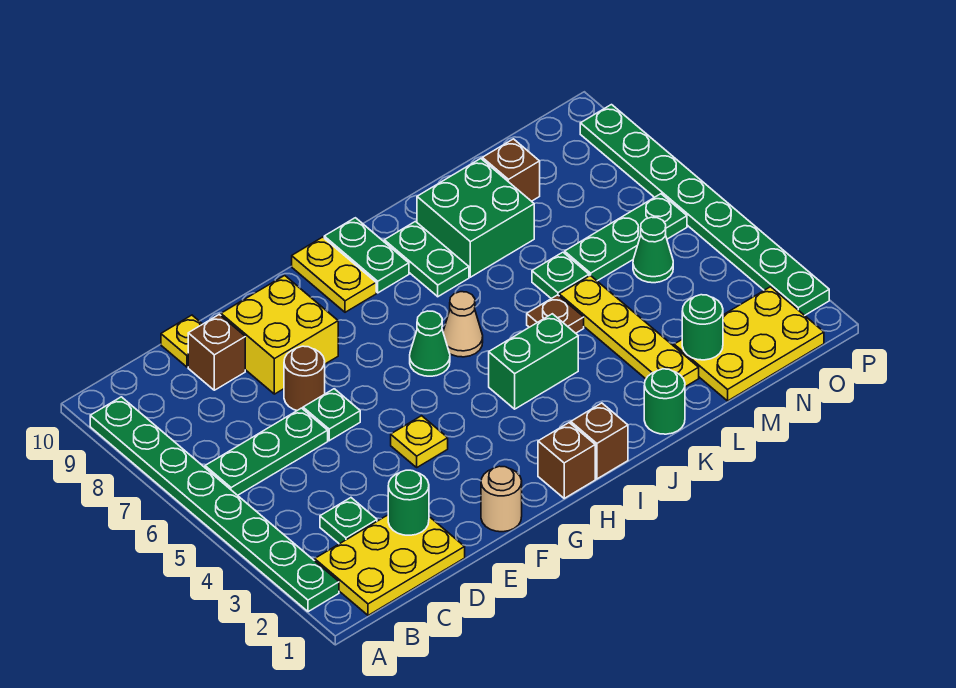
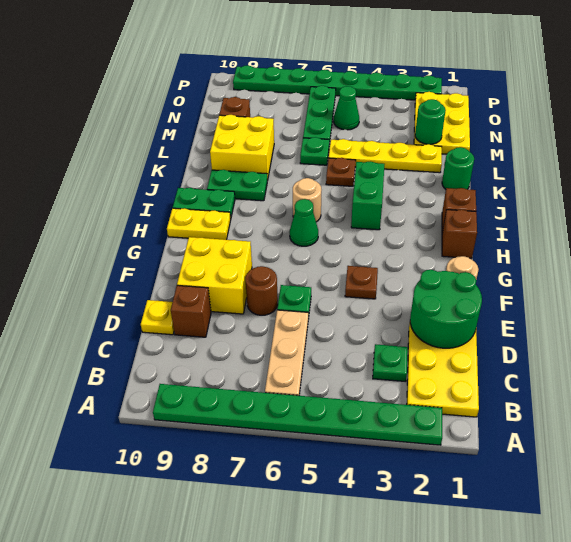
green 1x3 plate [205,408,328,495] -> tan 1x3 plate [265,310,308,396]
green 1x1 round brick [388,470,429,535] -> green 2x2 round brick [410,270,482,348]
yellow 1x1 plate [391,416,448,467] -> brown 1x1 plate [345,266,378,299]
tan 1x1 cone [443,292,483,357] -> tan 1x1 round brick [293,178,321,222]
green 2x2 brick [417,159,534,277] -> yellow 2x2 brick [210,115,274,181]

